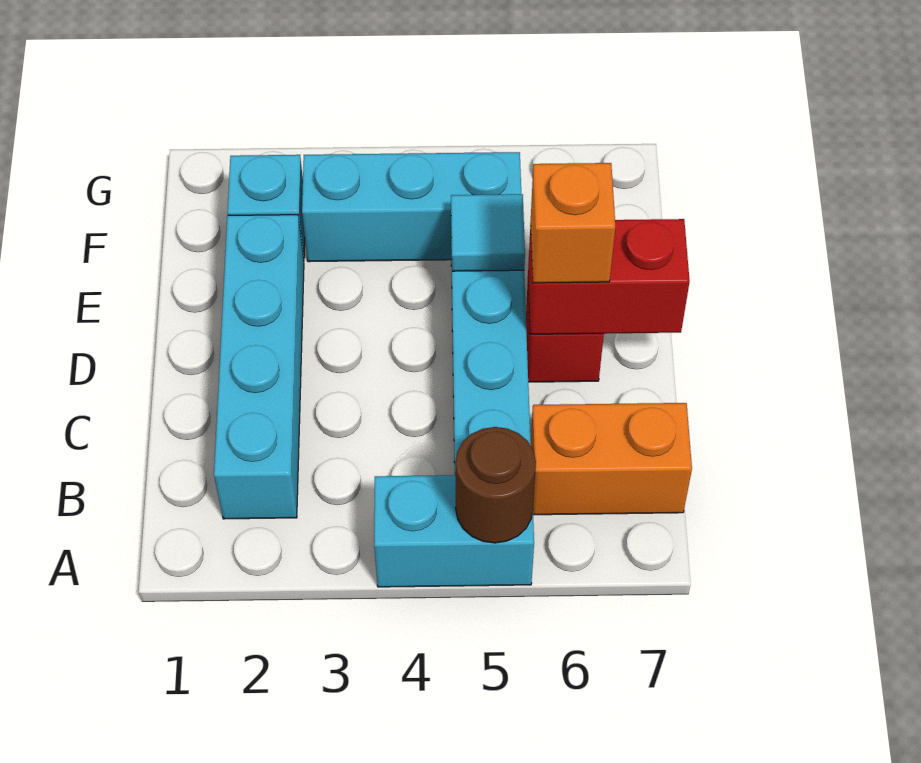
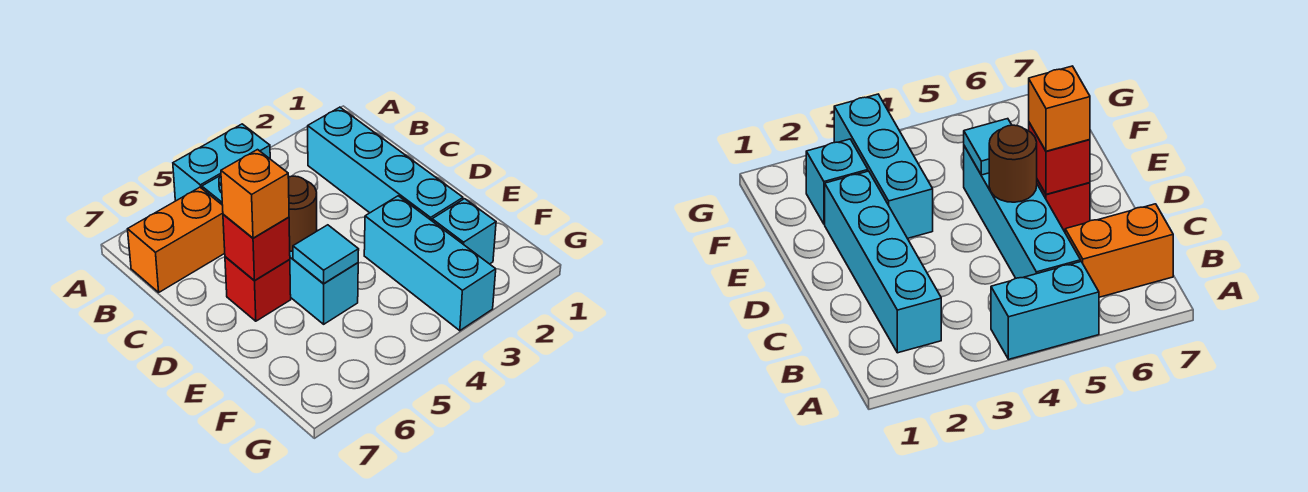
brown 1x1 round brick [455,427,536,543] -> brown 1x1 round brick moved to [288,176,317,251]
red 1x2 brick [528,219,690,334] -> red 1x1 brick [223,214,290,281]
cyan 1x3 brick [302,152,521,262] -> cyan 1x3 brick turned to [364,196,496,331]

